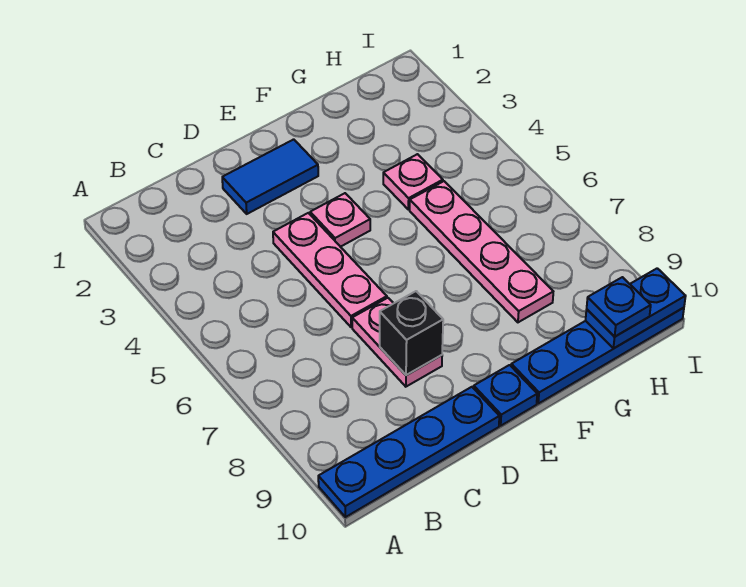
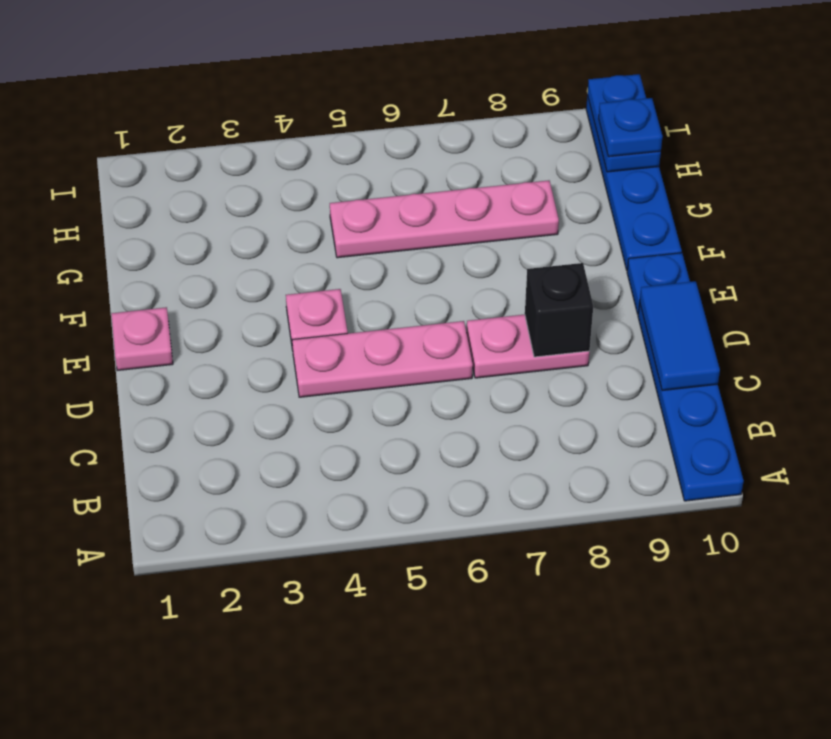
blue 1x2 tile [222,139,318,214] -> blue 1x2 tile moved to [640,281,720,391]
pink 1x1 plate [383,154,443,210] -> pink 1x1 plate moved to [111,307,173,371]

